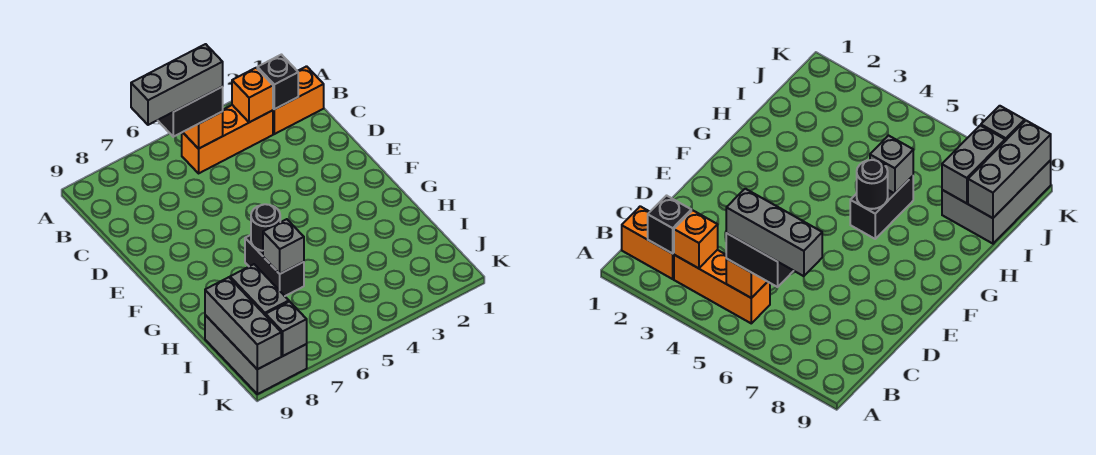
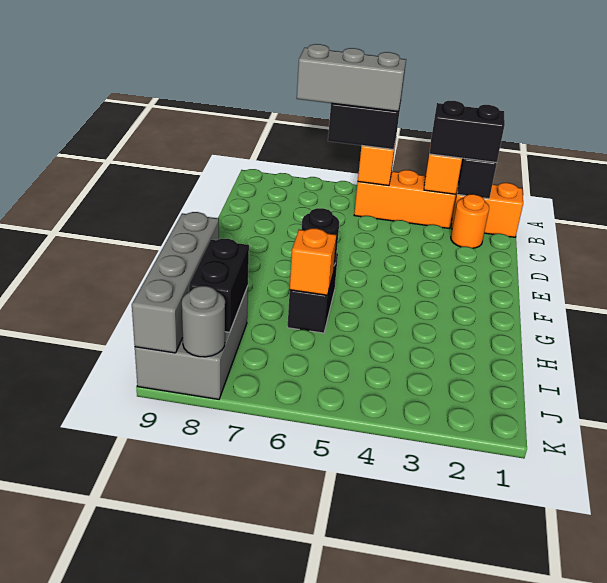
none -> black 1x2 brick [430,101,505,163]
none -> orange 1x1 round brick [451,194,489,248]
grey 1x1 brick [263,219,304,274] -> orange 1x1 brick [290,228,336,295]
grey 1x2 brick [230,264,289,316] -> black 1x2 brick [189,239,249,332]
grey 1x3 brick [205,277,281,369] -> grey 1x4 brick [132,212,219,353]
grey 1x1 brick [266,301,307,356] -> grey 1x1 round brick [182,286,225,357]

